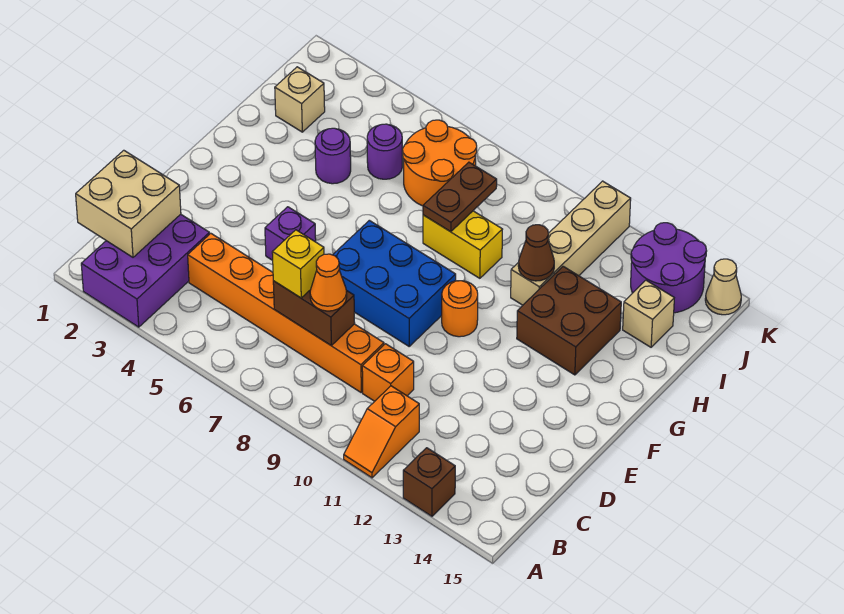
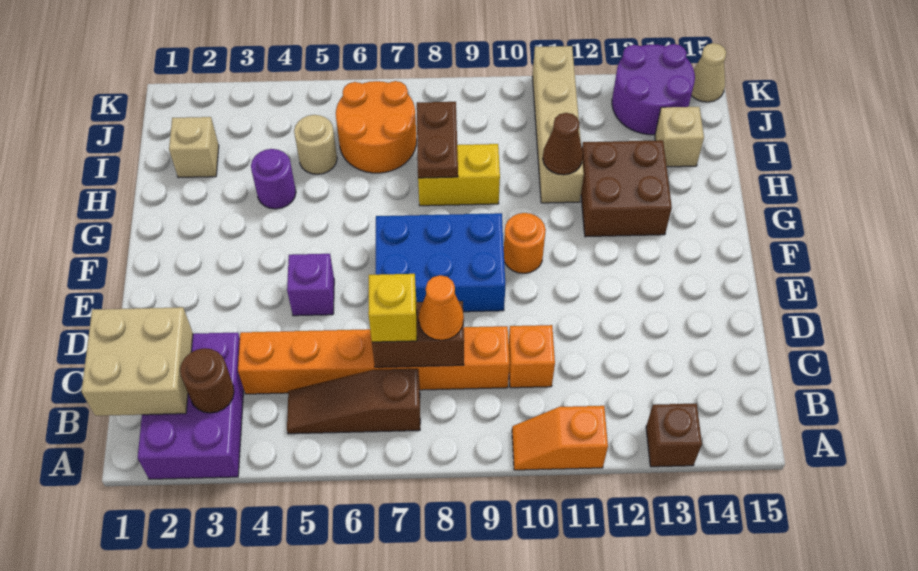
orange 1x2 slope [344,386,419,478] -> orange 1x2 slope turned to [512,406,608,470]
none -> brown 1x1 round brick [180,348,234,413]
none -> brown 1x3 slope [287,369,420,434]
purple 1x1 round brick [367,124,402,179] -> tan 1x1 round brick [294,115,337,174]

